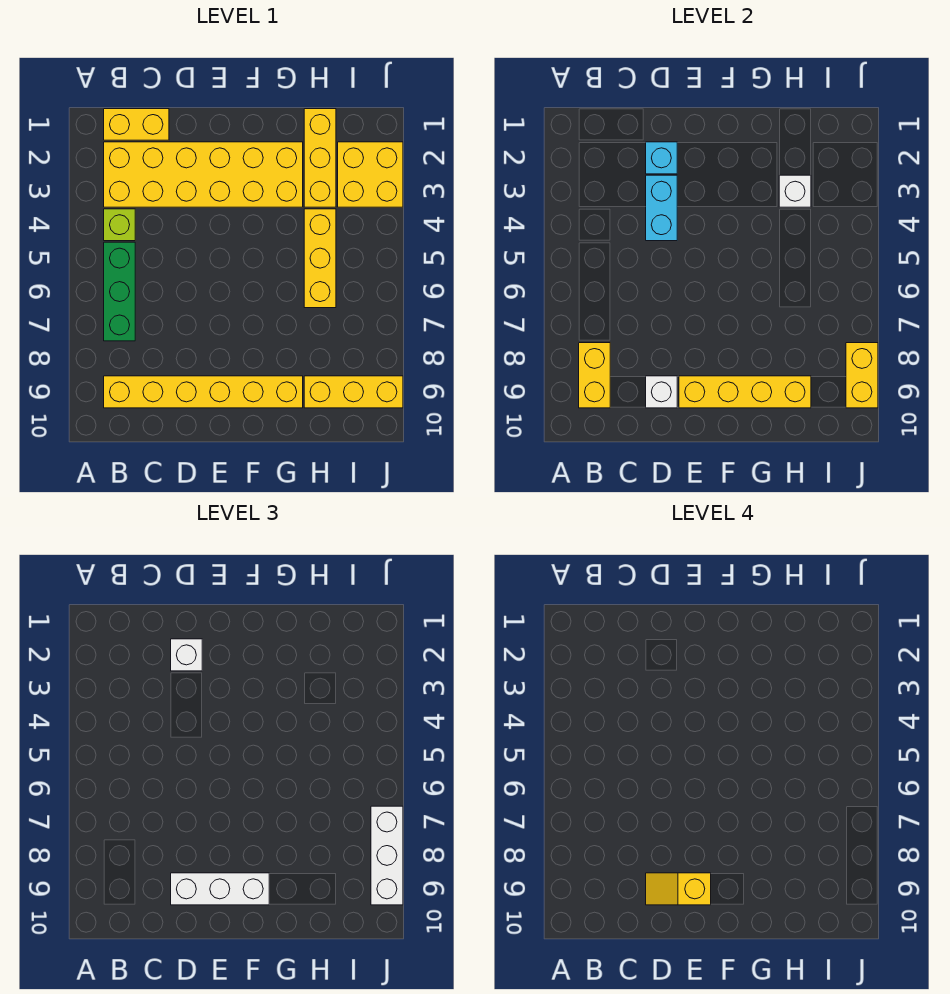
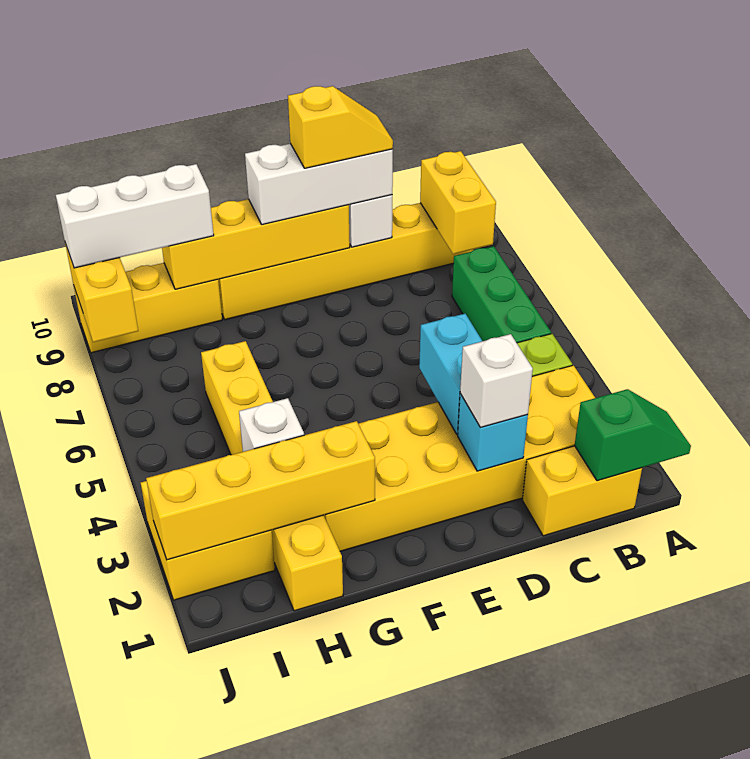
none -> green 1x2 slope [575,389,691,481]
none -> yellow 1x4 brick [146,421,375,560]
white 1x3 brick [371,806,403,905] -> white 1x3 brick turned to [56,164,214,268]

